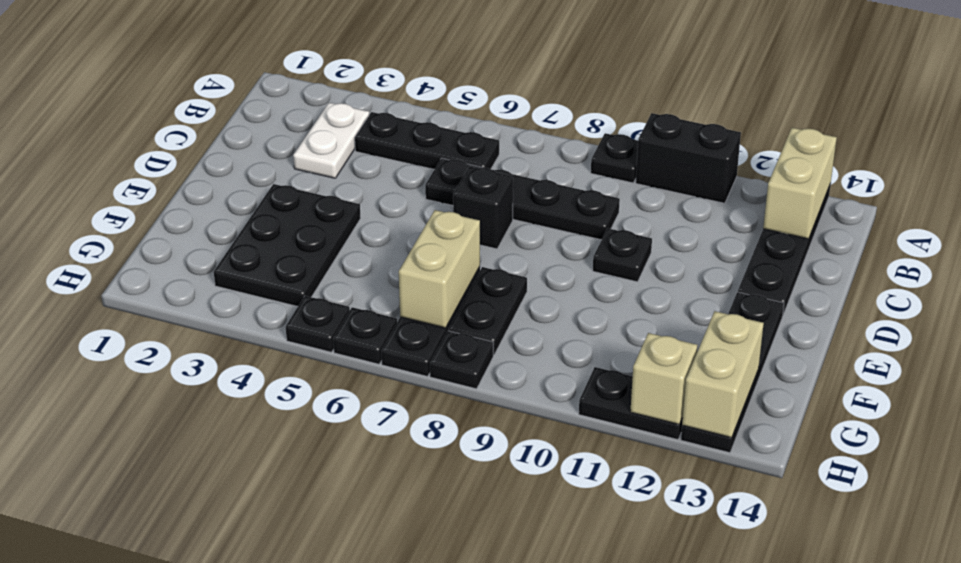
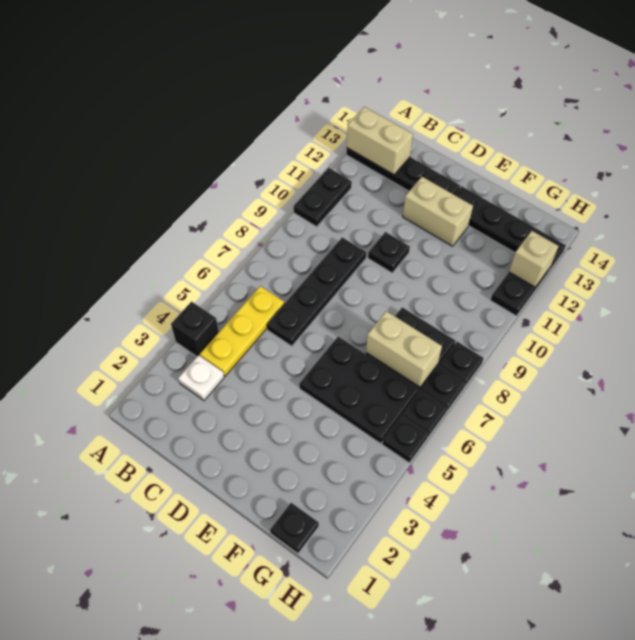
black 1x1 plate [591,133,638,183] -> black 1x1 plate moved to [270,503,319,553]
black 1x2 brick [636,113,741,203] -> black 1x2 plate [293,168,352,227]
white 1x2 plate [293,103,369,178] -> white 1x1 plate [178,355,224,401]
black 1x3 plate [355,112,499,169] -> yellow 1x3 plate [200,286,285,376]
black 1x1 brick [453,167,513,249] -> black 1x1 brick moved to [171,302,219,356]
black 2x3 plate [214,184,361,306] -> black 2x3 plate moved to [299,337,419,444]
tan 1x2 brick [682,311,764,438] -> tan 1x2 brick moved to [403,177,473,246]

